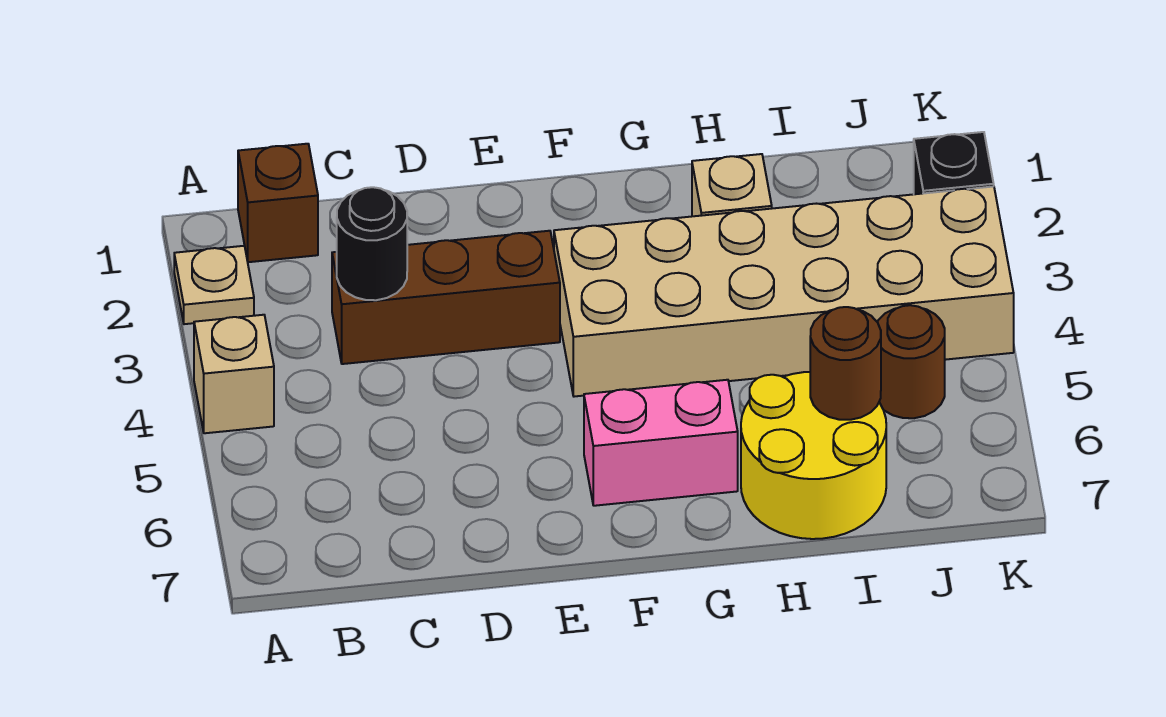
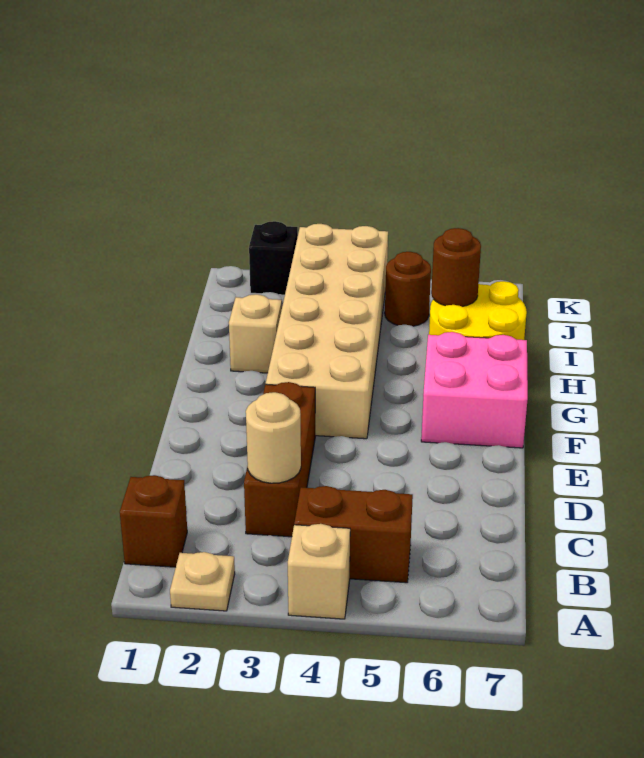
none -> brown 1x2 brick [294,486,413,583]
black 1x1 round brick [337,187,407,300] -> tan 1x1 round brick [246,392,301,483]
pink 1x2 brick [584,380,738,506] -> pink 2x2 brick [421,332,528,448]

